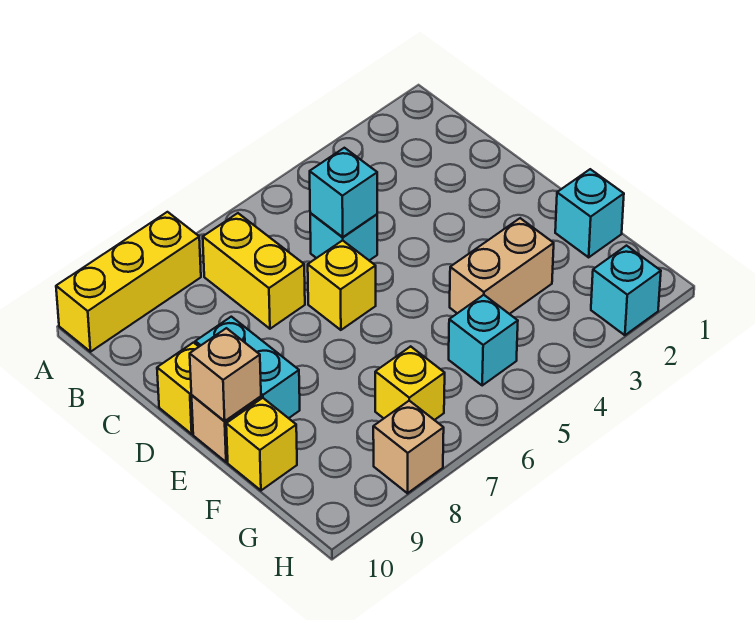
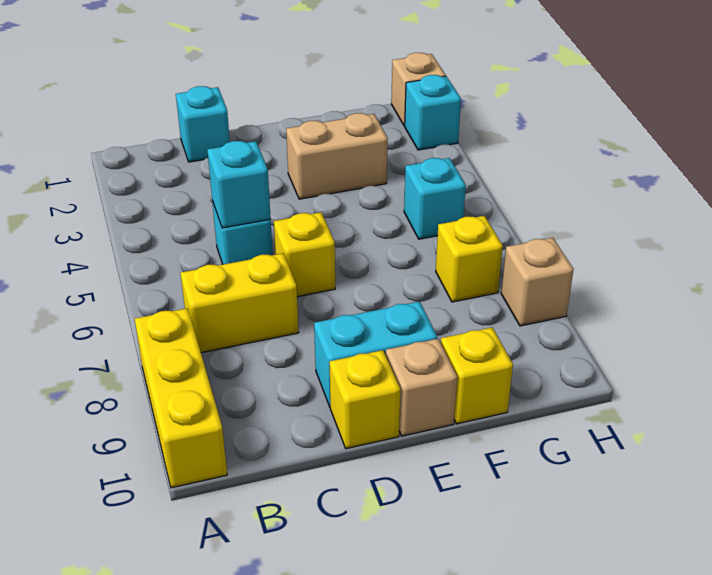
tan 1x1 brick [190,328,261,421] -> tan 1x1 brick moved to [391,53,446,126]
cyan 1x1 brick [555,169,624,257] -> cyan 1x1 brick moved to [176,86,230,162]
tan 1x2 brick [450,218,554,314] -> tan 1x2 brick turned to [286,113,388,199]

